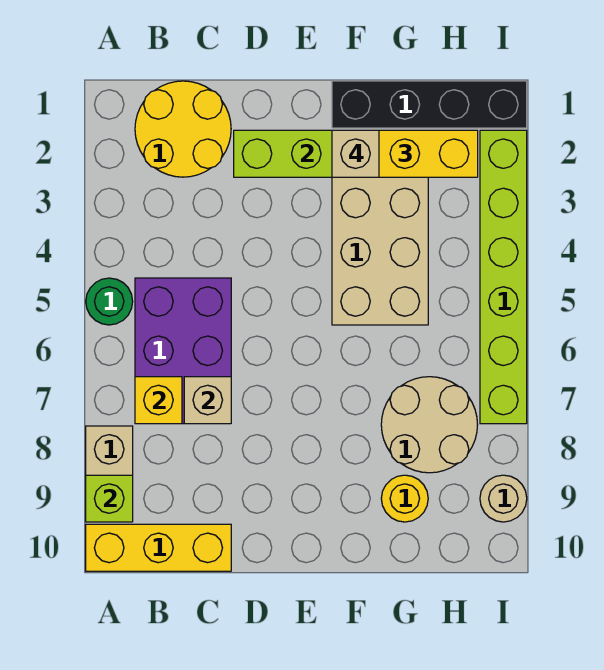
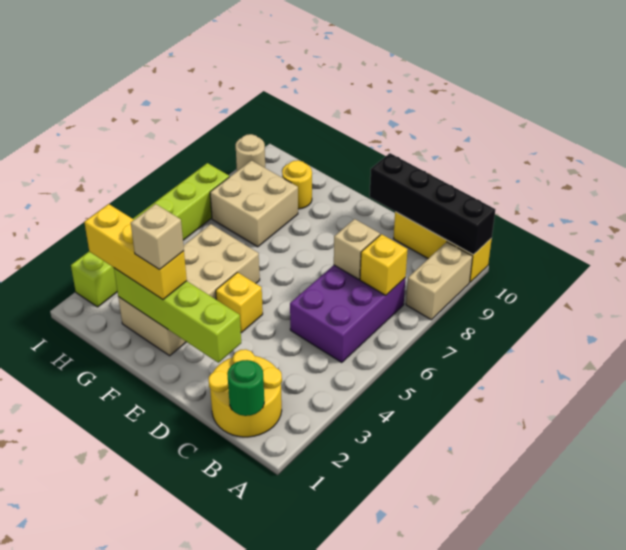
green 1x1 round brick [86,278,133,325] -> green 1x1 round brick moved to [227,360,264,416]
lime 1x1 brick [86,475,133,522] -> none
none -> yellow 1x1 brick [216,272,263,333]
black 1x4 brick [332,81,527,128] -> black 1x4 brick moved to [370,153,495,255]
tan 2x2 round brick [381,377,478,473] -> tan 2x2 brick [210,161,298,247]

